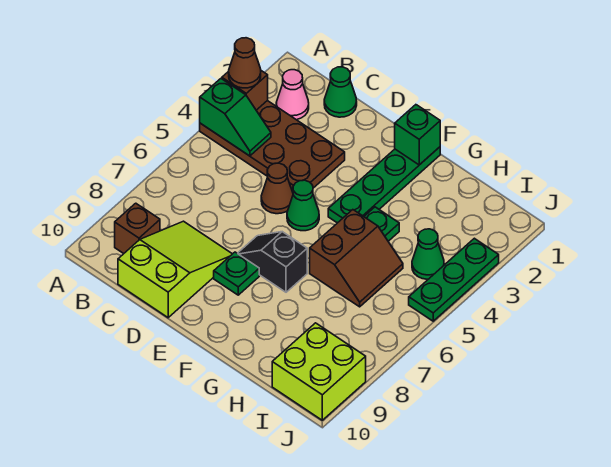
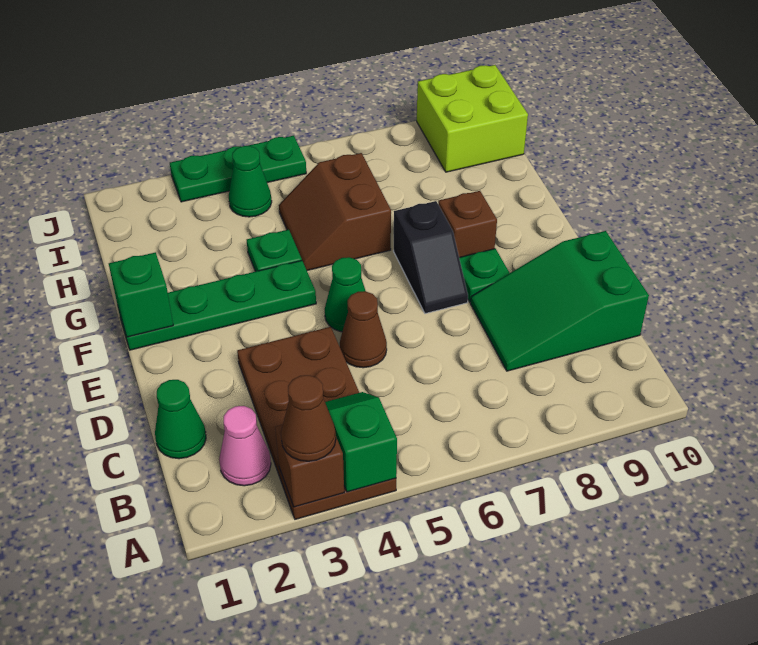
brown 1x1 brick [115,203,160,254] -> brown 1x1 brick moved to [438,191,497,257]
lime 2x3 slope [118,221,232,318] -> green 2x3 slope [470,231,649,371]
brown 2x2 slope [310,210,403,307] -> brown 2x2 slope turned to [279,153,391,270]

